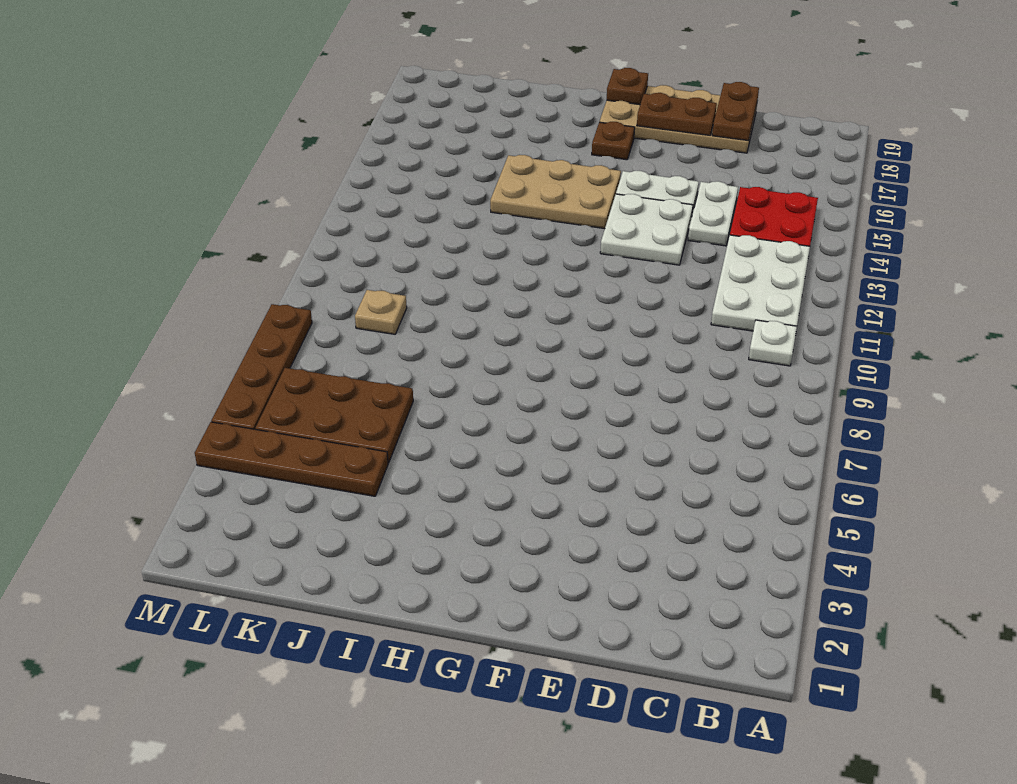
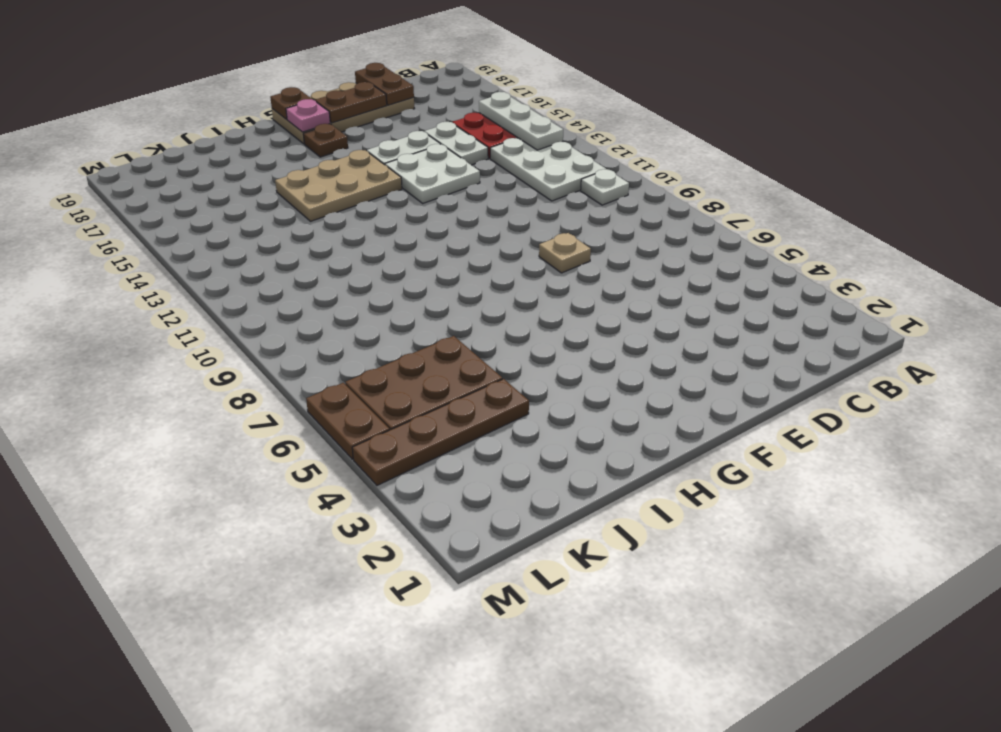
none -> white 1x3 plate [479,92,563,150]
none -> pink 1x1 plate [286,99,330,132]
tan 1x1 plate [355,290,407,334] -> tan 1x1 plate moved to [539,233,591,273]
brown 1x4 plate [211,304,312,429] -> brown 1x2 plate [306,383,389,459]

